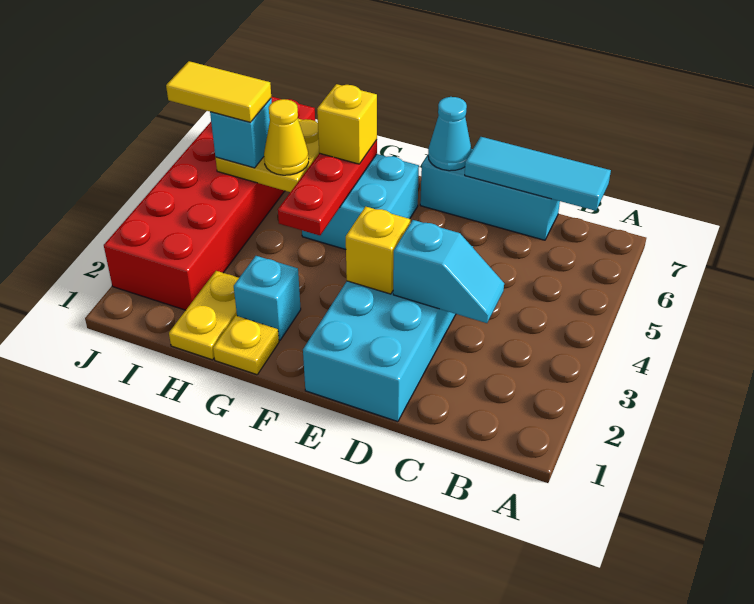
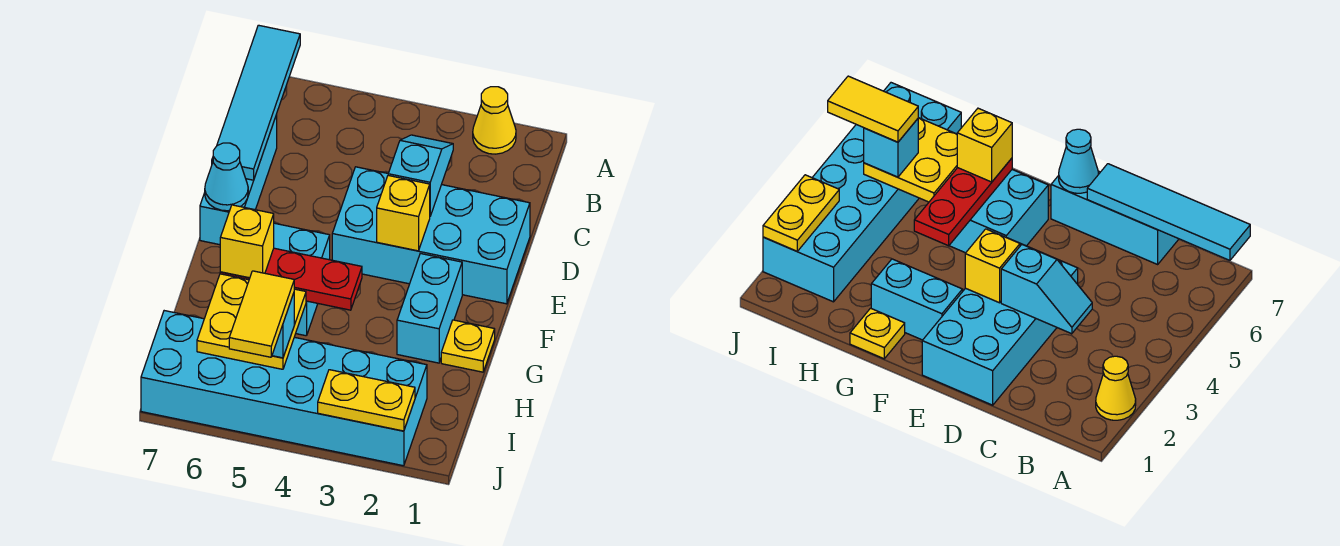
cyan 1x3 tile [465,137,611,211] -> cyan 1x4 tile [212,25,300,180]
cyan 1x1 brick [234,256,301,341] -> cyan 1x2 brick [397,253,462,363]
yellow 1x2 plate [169,271,239,360] -> yellow 1x2 plate moved to [318,370,415,431]
yellow 1x1 cone [264,99,309,175] -> yellow 1x1 cone moved to [473,87,516,154]
red 2x6 brick [104,97,315,310] -> cyan 2x6 brick [141,311,427,466]

